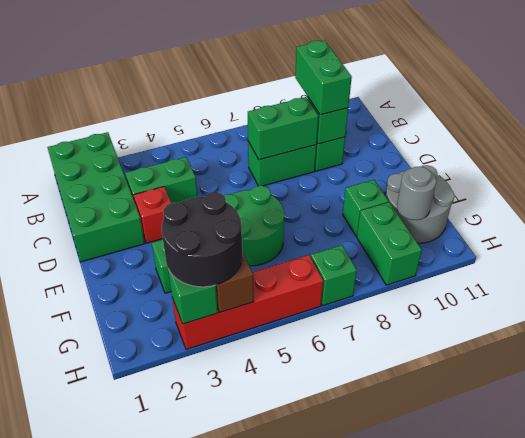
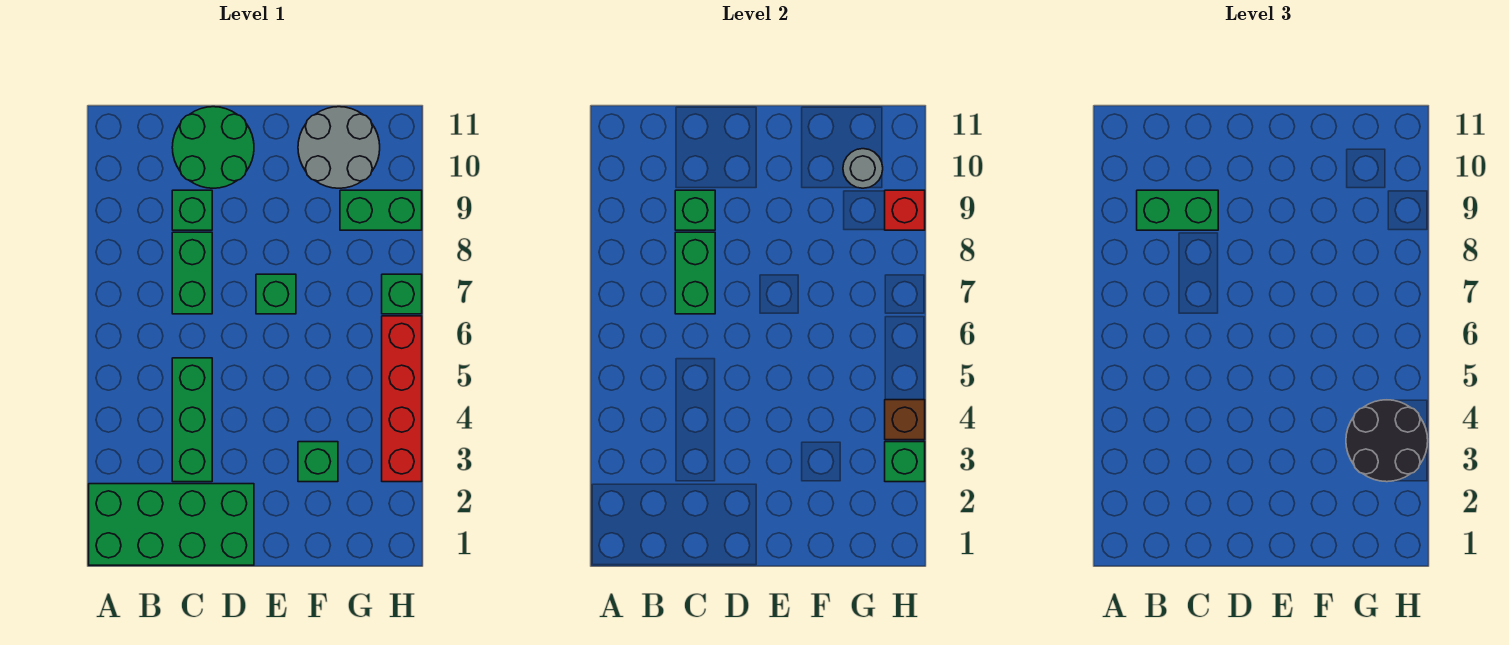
green 1x2 brick [125,157,197,203] -> green 1x3 brick [172,358,212,482]
red 1x1 brick [134,187,171,243] -> red 1x1 brick moved to [885,190,925,230]
green 2x2 round brick [224,186,284,266] -> green 2x2 round brick moved to [172,107,254,188]
green 1x1 brick [343,180,389,236] -> green 1x1 brick moved to [256,274,296,314]

